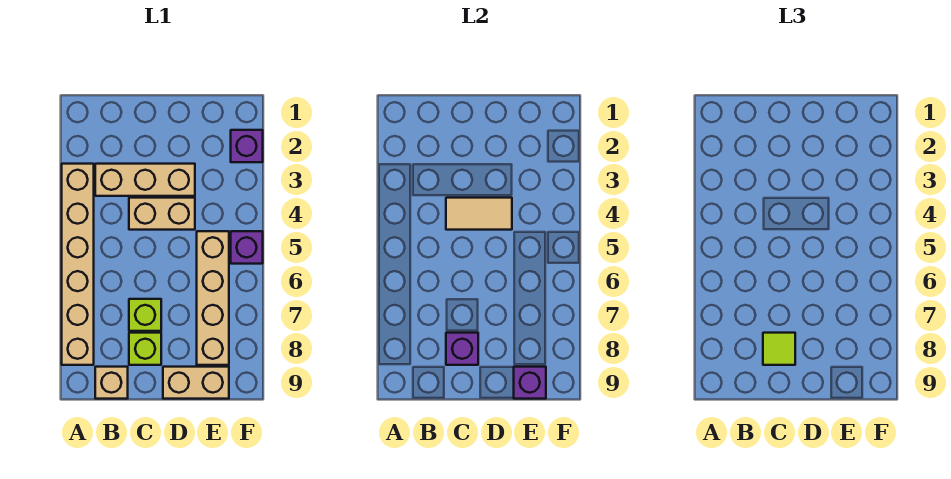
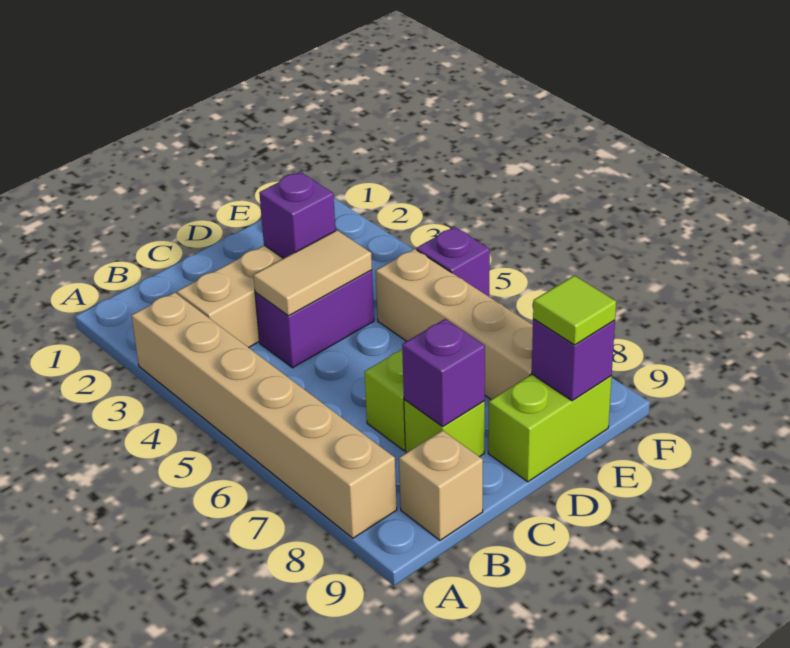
tan 1x2 brick [129,198,195,230] -> purple 1x2 brick [255,270,374,368]
lime 1x1 tile [763,333,795,365] -> lime 1x1 tile moved to [533,276,616,345]
tan 1x2 brick [163,367,229,399] -> lime 1x2 brick [488,374,612,482]
purple 1x1 brick [231,130,263,162] -> purple 1x1 brick moved to [259,172,335,258]

